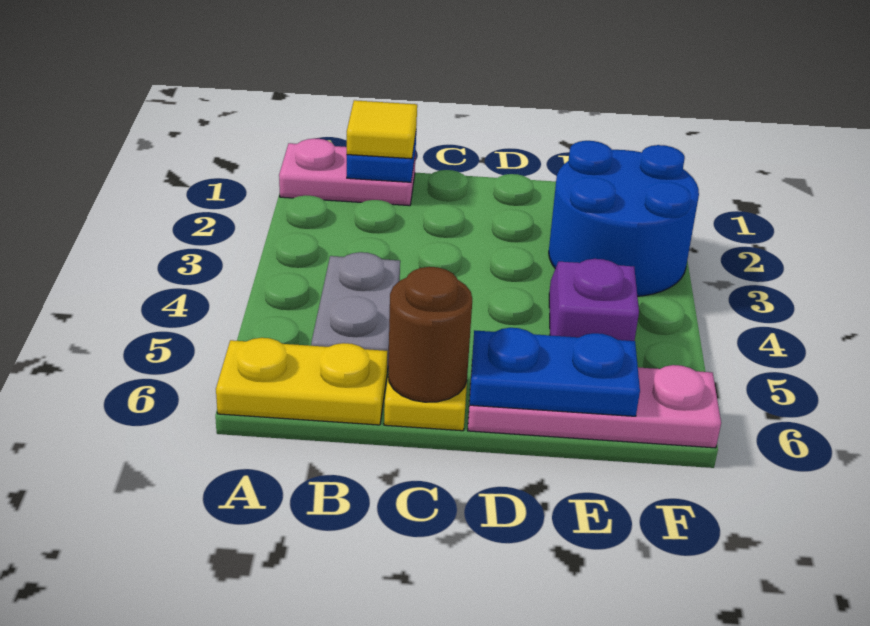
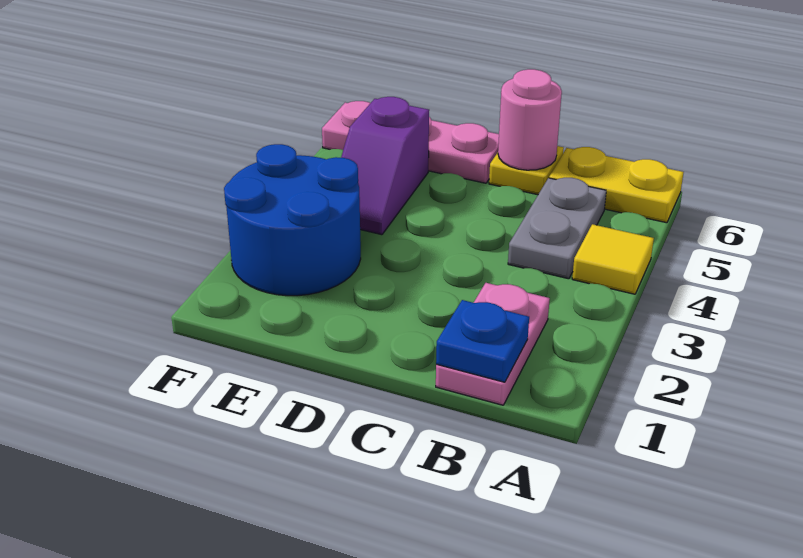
pink 1x2 plate [279,138,416,206] -> pink 1x2 plate turned to [436,283,550,405]
yellow 1x1 tile [347,100,417,159] -> yellow 1x1 tile moved to [572,224,654,294]
brown 1x1 round brick [388,267,472,402] -> pink 1x1 round brick [498,69,562,170]
blue 1x2 plate [470,328,640,416] -> none

